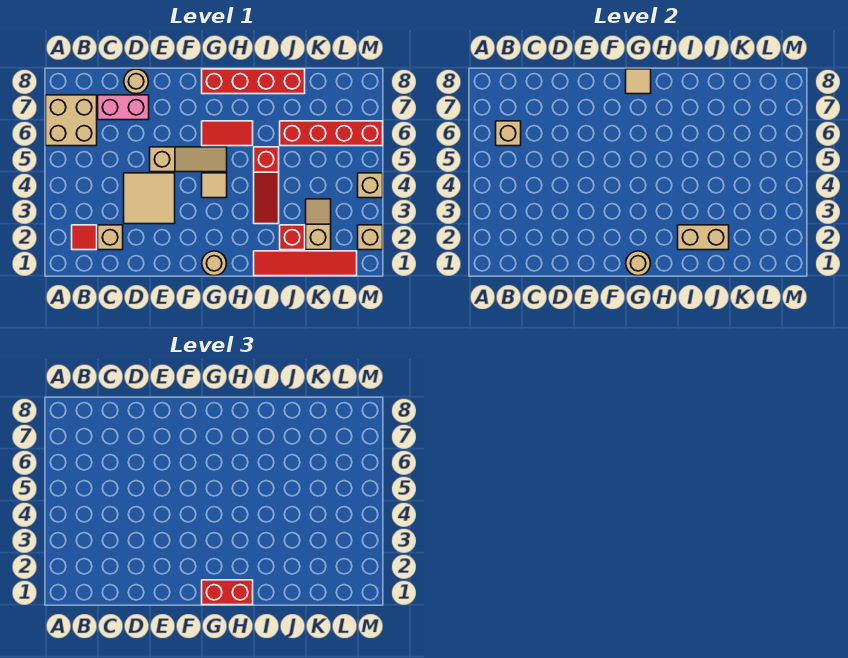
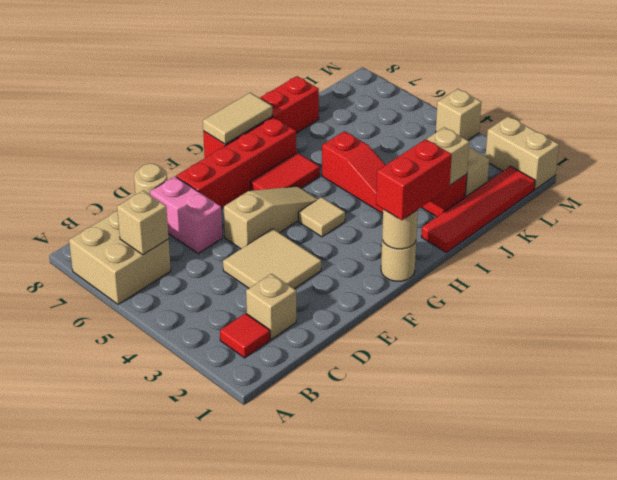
pink 1x2 brick [98,95,149,120] -> pink 1x2 brick turned to [150,176,222,254]
tan 1x1 tile [626,69,651,94] -> tan 1x2 tile [203,93,272,144]
red 1x4 brick [280,121,383,146] -> red 1x4 brick moved to [176,117,296,208]
tan 1x1 brick [358,225,383,250] -> tan 1x2 brick [485,116,559,189]

